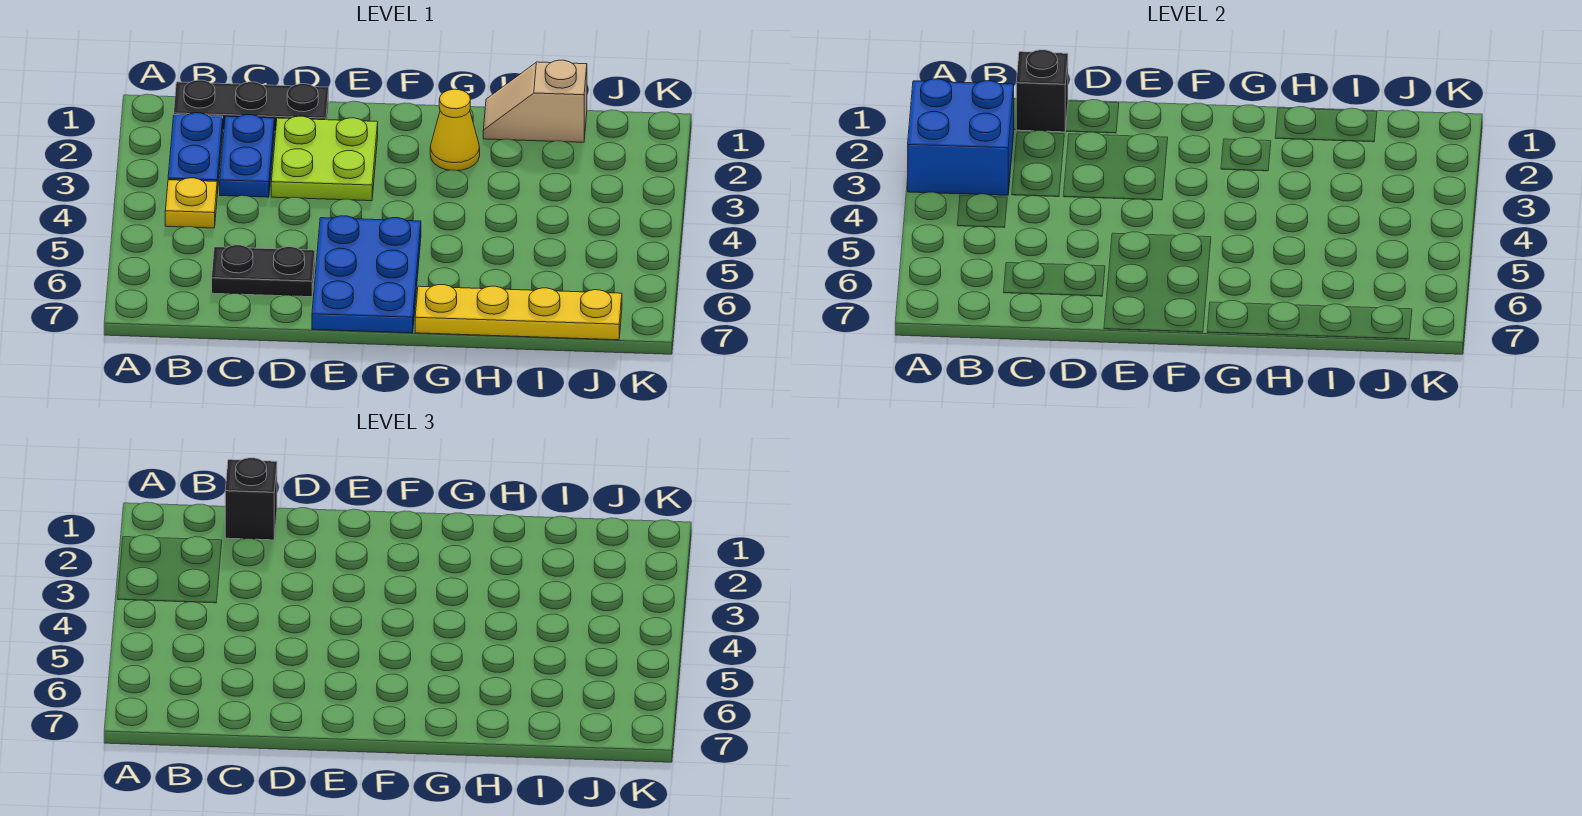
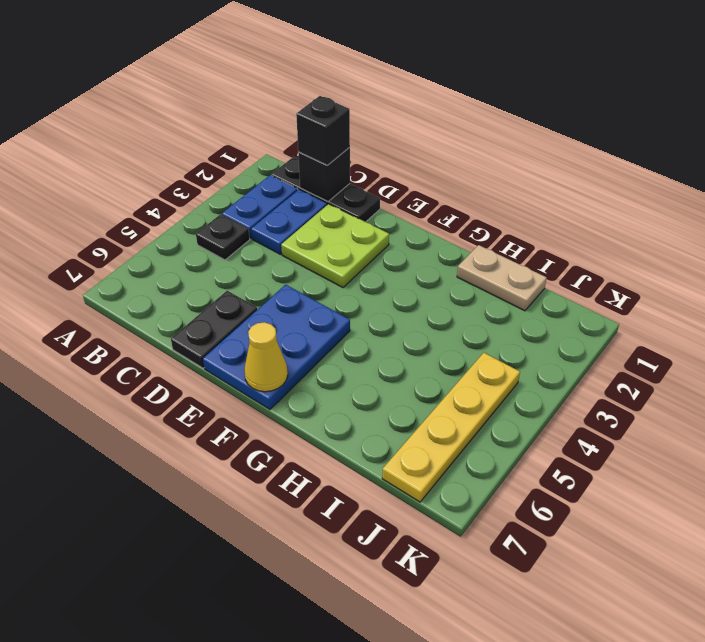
blue 2x2 brick [908,79,1014,195] -> none
yellow 1x1 plate [165,178,217,228] -> black 1x1 plate [196,214,250,260]
black 1x2 plate [212,245,315,297] -> black 1x2 plate turned to [171,291,258,368]
yellow 1x1 cone [430,89,480,171] -> yellow 1x1 cone moved to [244,322,288,392]
yellow 1x4 plate [415,285,622,340] -> yellow 1x4 plate turned to [382,353,520,502]
tan 1x2 slope [483,60,587,142] -> tan 1x2 plate [457,245,547,311]

